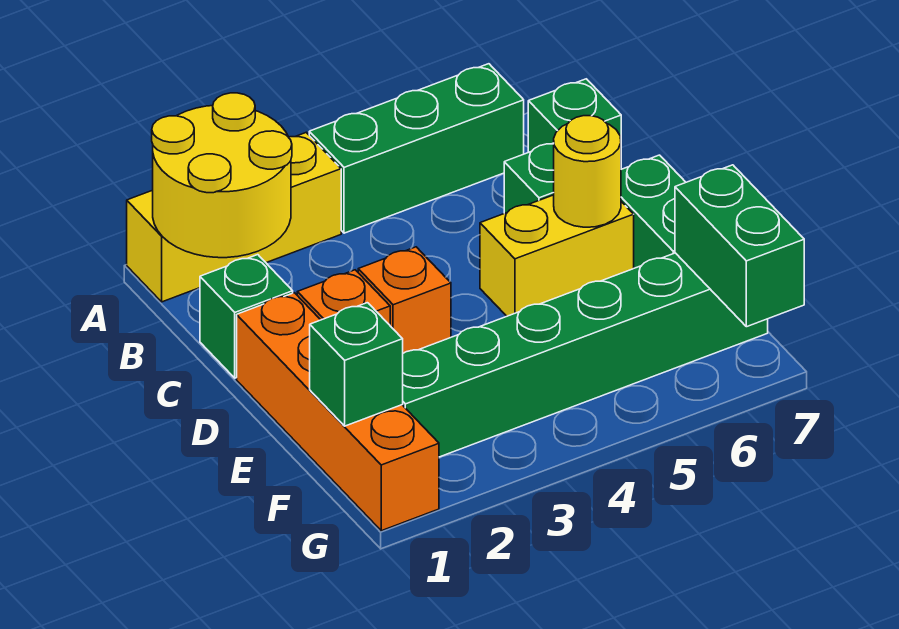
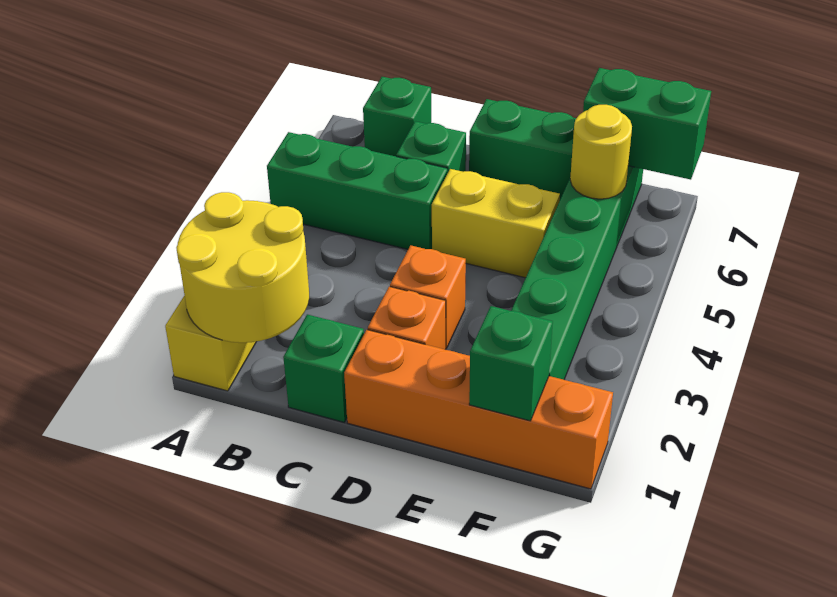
green 1x3 brick [309,64,524,233] -> green 1x3 brick turned to [267,132,447,249]
yellow 1x2 brick [480,195,634,316] -> yellow 1x2 brick turned to [432,169,560,278]
yellow 1x1 round brick [554,116,621,227] -> yellow 1x1 round brick moved to [570,105,632,199]

